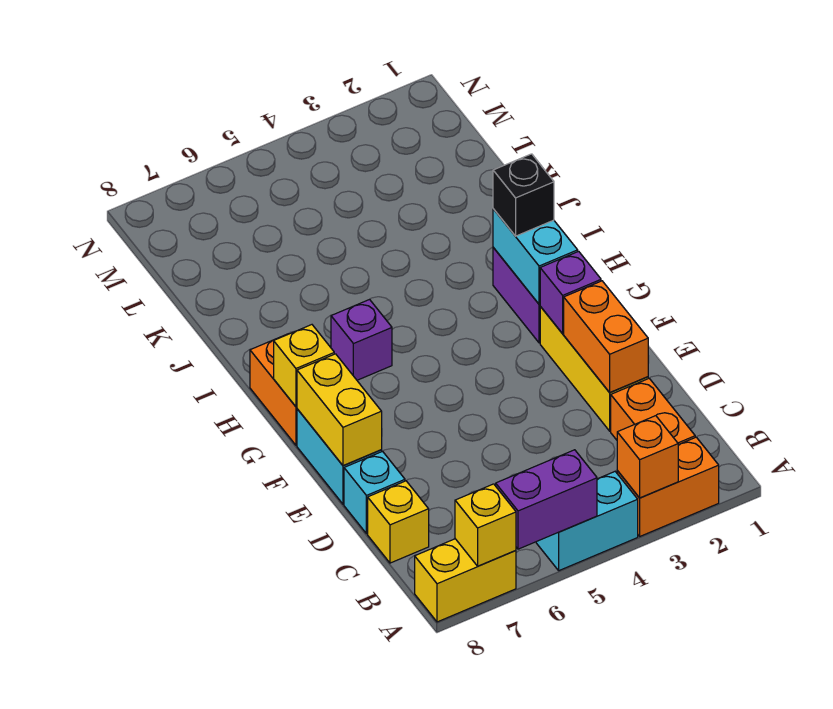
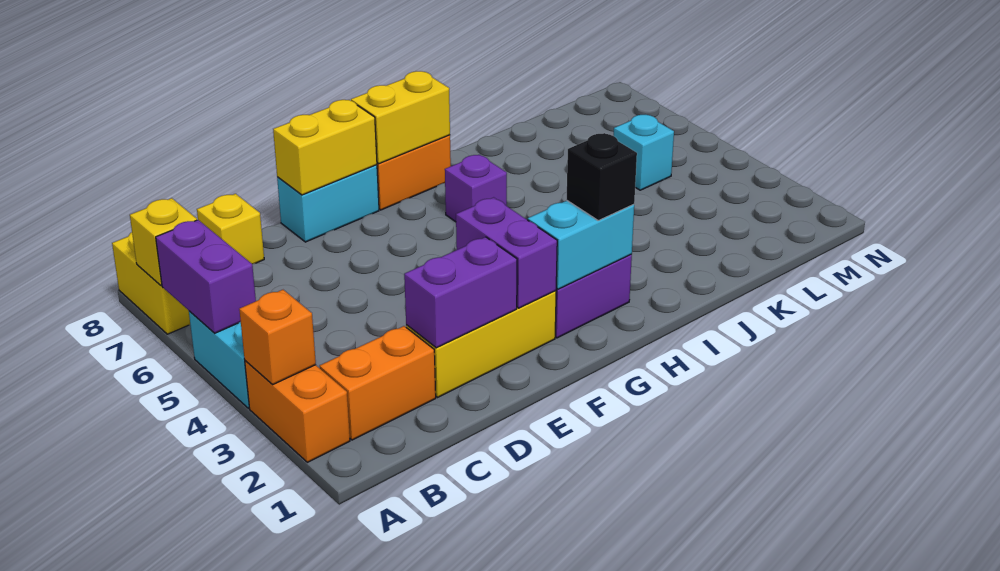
orange 1x2 brick [564,281,648,392] -> purple 1x2 brick [404,237,517,348]
cyan 1x1 brick [344,451,405,534] -> cyan 1x1 brick moved to [614,115,674,190]
purple 1x1 brick [540,251,601,334] -> purple 1x2 brick [456,197,557,308]
yellow 1x1 brick [274,325,334,407] -> yellow 1x2 brick [351,71,450,164]

